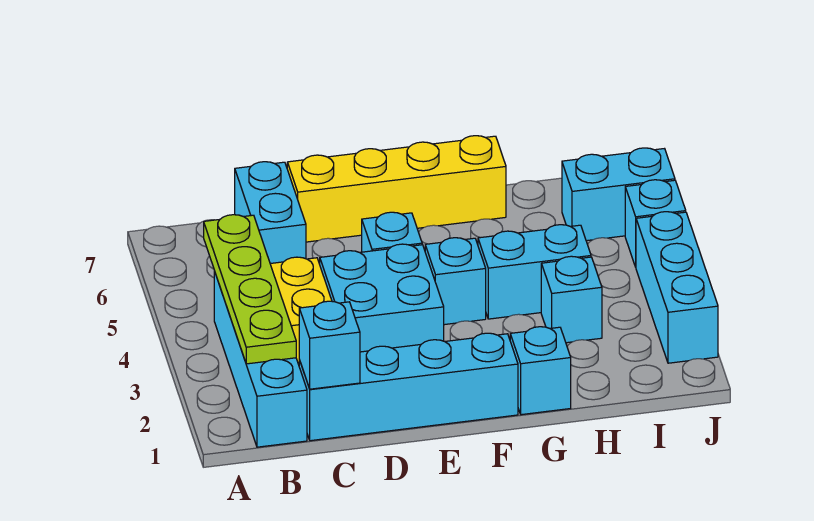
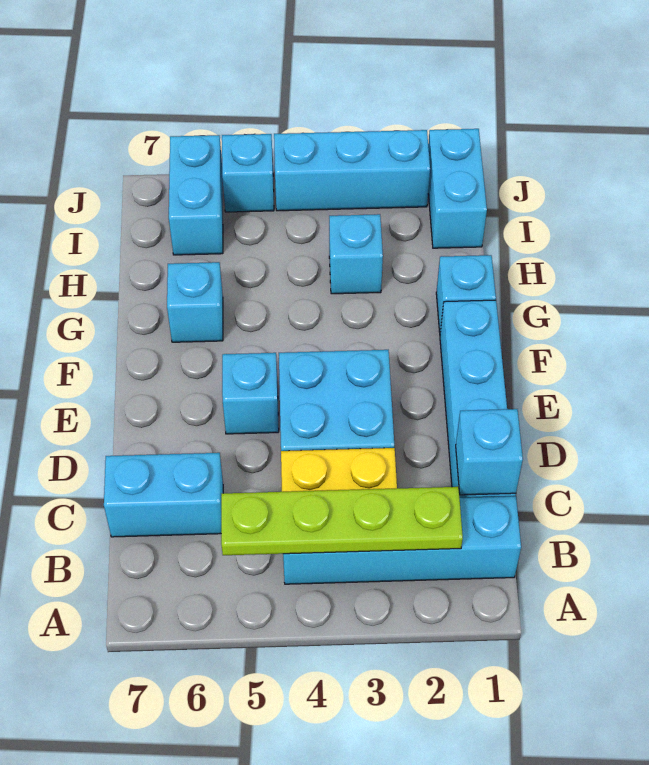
yellow 1x4 brick [287,136,506,242] -> none
cyan 1x1 brick [425,238,486,325] -> cyan 1x1 brick moved to [167,262,223,342]
cyan 1x2 brick [478,225,591,319] -> cyan 1x2 brick moved to [428,129,487,248]

